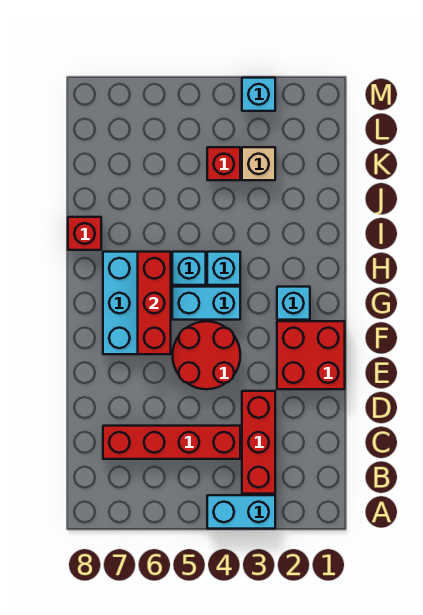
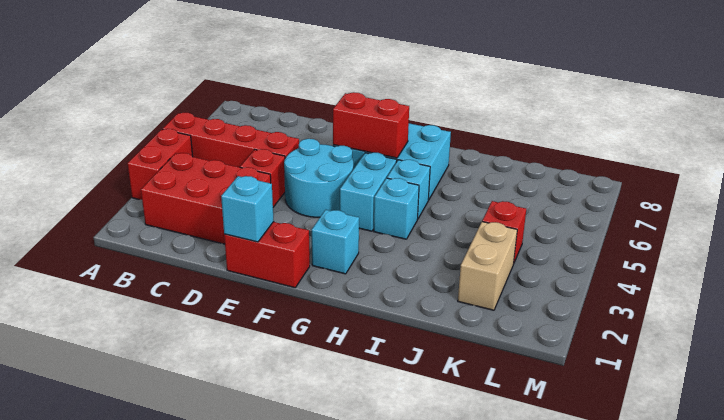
cyan 1x2 brick [207,495,275,529] -> red 1x2 brick [128,129,193,200]
red 1x3 brick [242,391,275,494] -> red 2x3 brick [141,153,271,244]
red 1x4 brick [103,426,240,459] -> red 1x4 brick turned to [163,113,299,167]
red 2x2 brick [277,321,345,389] -> red 1x2 brick [224,222,310,288]
red 2x2 round brick [173,321,240,389] -> cyan 2x2 round brick [284,139,353,217]
red 1x3 brick [138,252,171,354] -> red 1x2 brick [333,92,409,158]
red 1x1 brick [68,217,101,250] -> red 1x1 brick moved to [240,149,285,207]
tan 1x1 brick [242,147,275,180] -> tan 1x2 brick [458,222,517,310]
cyan 1x1 brick [242,78,275,111] -> cyan 1x1 brick moved to [221,176,274,242]

